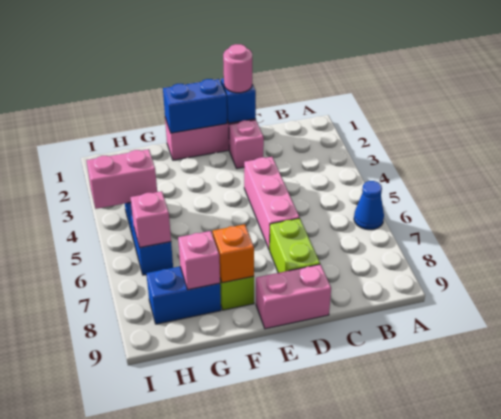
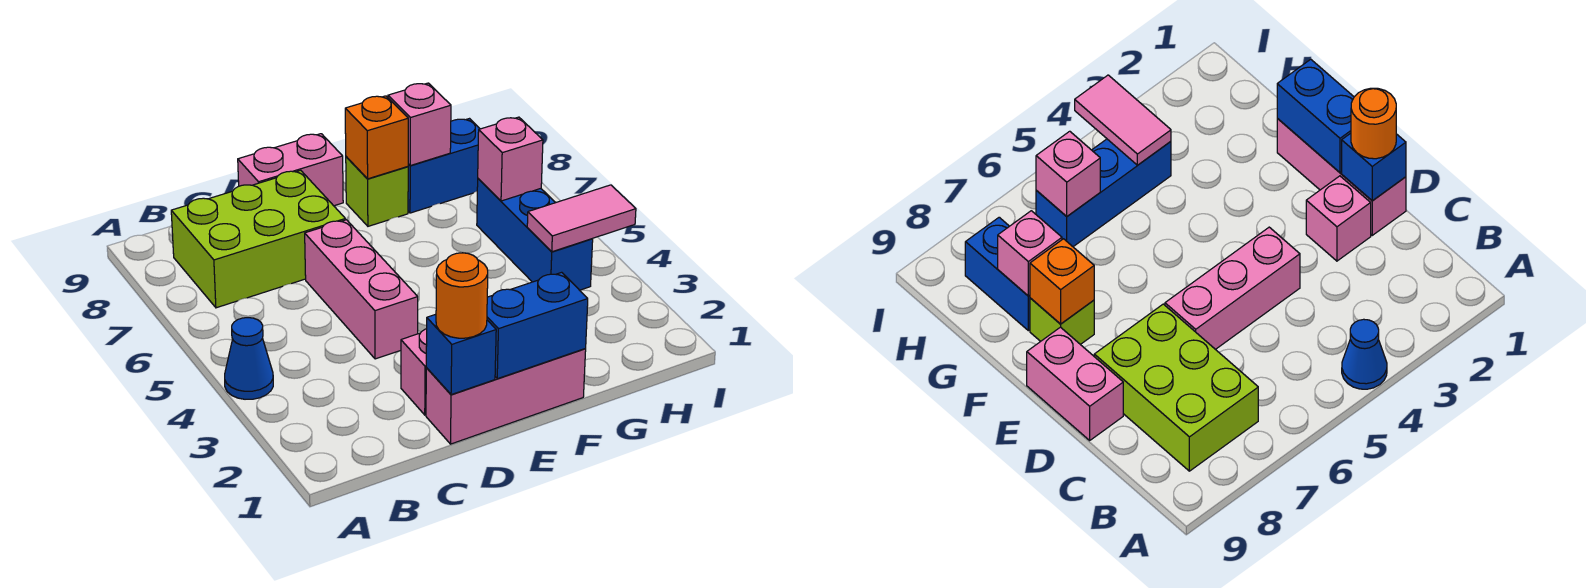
blue 1x1 cone [354,181,384,230] -> blue 1x1 cone moved to [225,318,273,399]
pink 1x1 round brick [223,44,252,93] -> orange 1x1 round brick [436,253,488,338]
lime 1x2 brick [270,218,320,273] -> lime 2x3 brick [171,170,345,308]
pink 1x2 brick [86,149,157,209] -> pink 1x2 tile [527,185,636,252]

